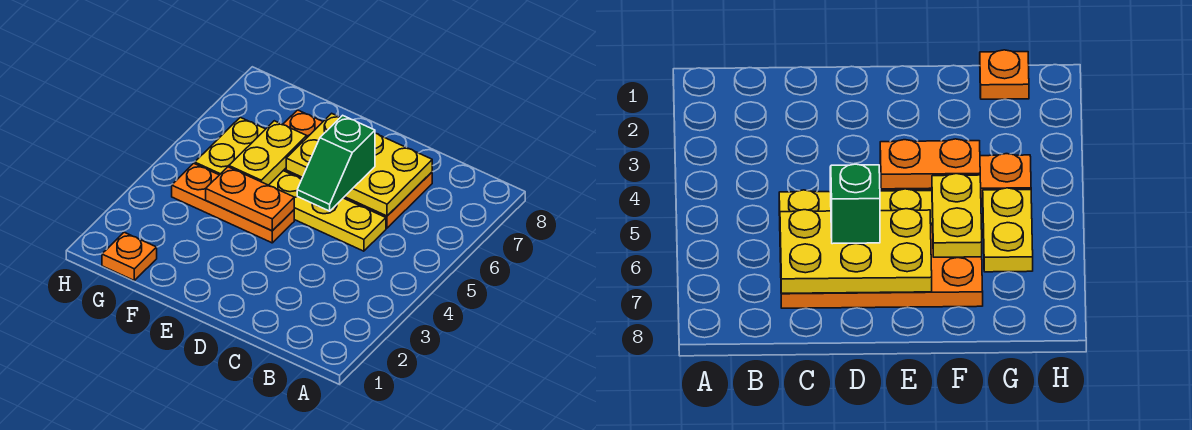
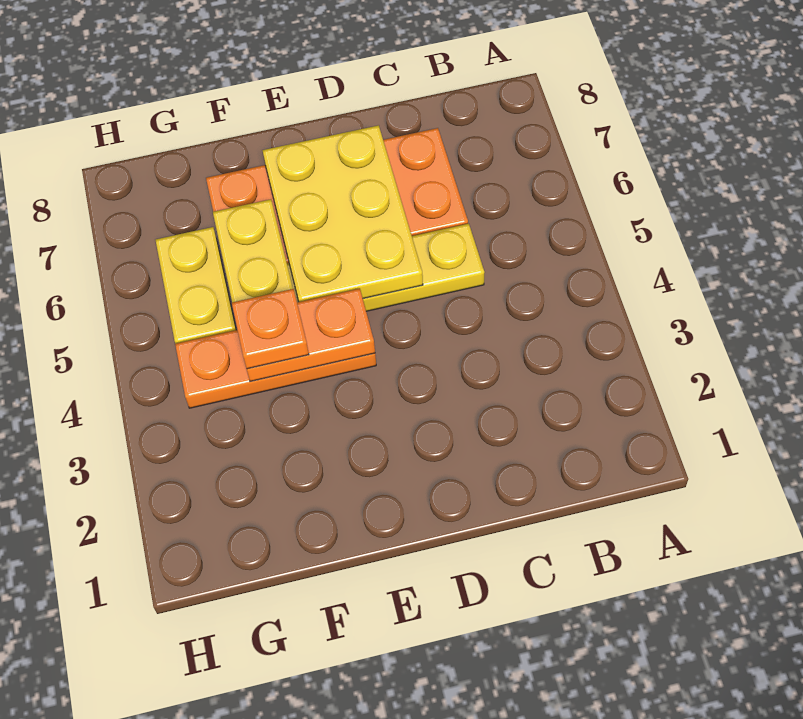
yellow 2x3 plate [286,113,432,216] -> yellow 2x3 plate turned to [262,125,423,302]
green 1x2 slope [297,115,375,211] -> none
orange 1x1 plate [102,232,157,280] -> orange 1x1 plate moved to [232,289,309,369]

